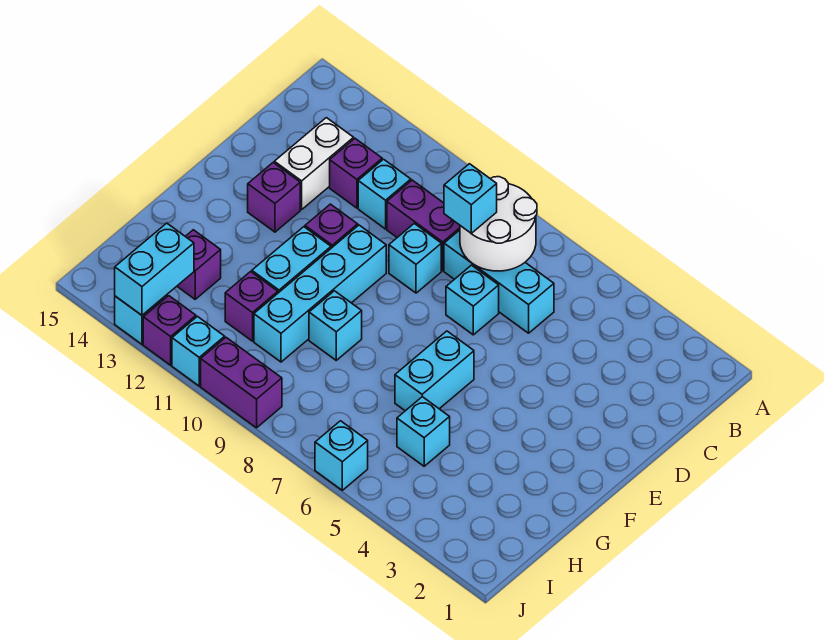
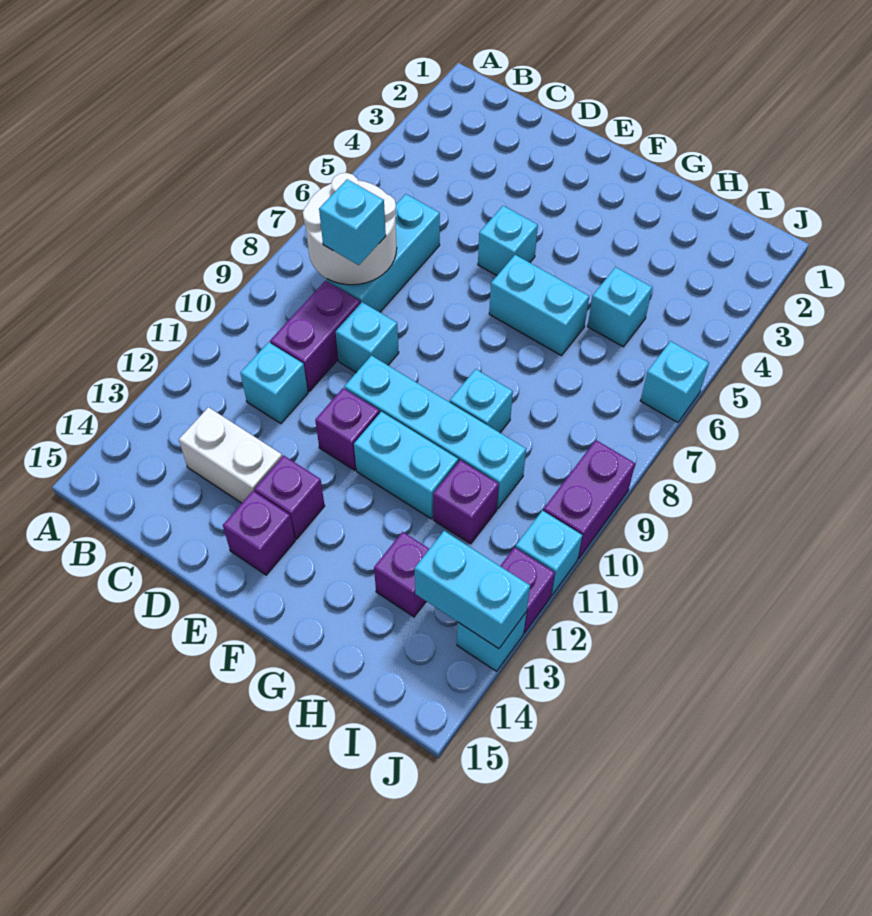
purple 1x1 brick [330,139,382,208] -> purple 1x1 brick moved to [223,491,295,575]
cyan 1x1 brick [446,265,499,335] -> cyan 1x1 brick moved to [478,206,538,275]

